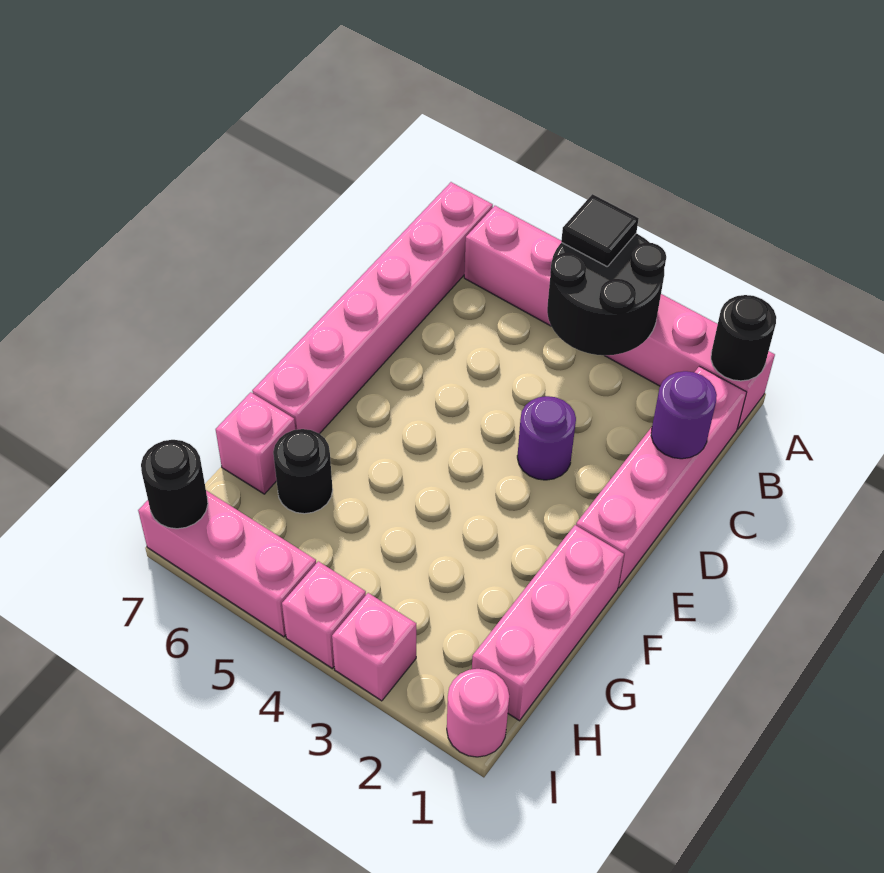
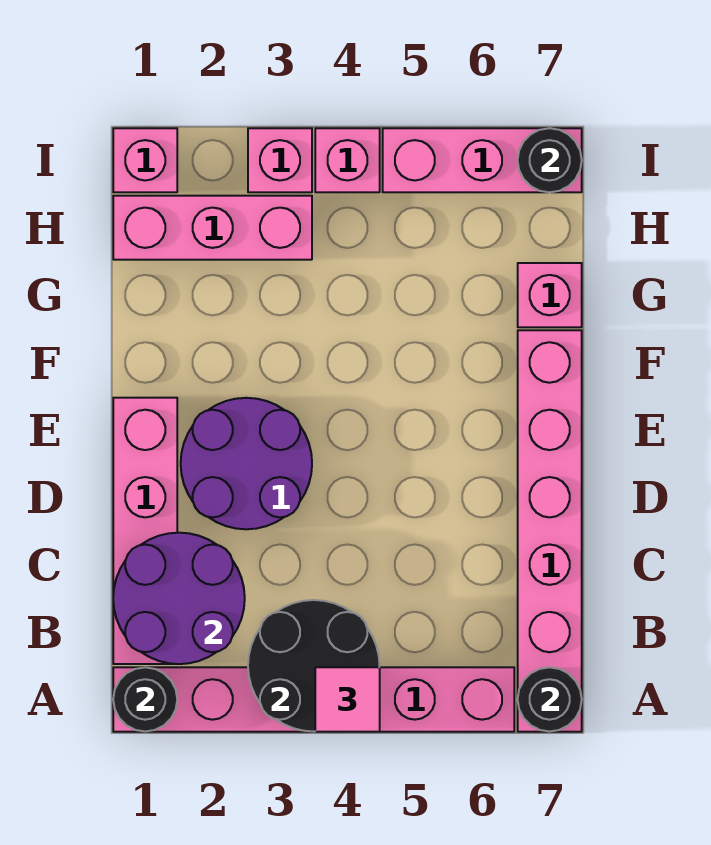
black 1x1 tile [561,194,639,266] -> pink 1x1 tile [315,667,380,732]
purple 1x1 round brick [651,371,717,459] -> purple 2x2 round brick [113,533,245,664]
purple 1x1 round brick [517,396,576,480] -> purple 2x2 round brick [181,398,312,529]
pink 1x3 brick [472,525,624,721] -> pink 1x3 brick turned to [113,196,312,260]
black 1x1 round brick [273,429,333,514] -> black 1x1 round brick moved to [518,667,582,732]
pink 1x1 round brick [447,669,509,757] -> pink 1x1 brick [113,128,177,192]

